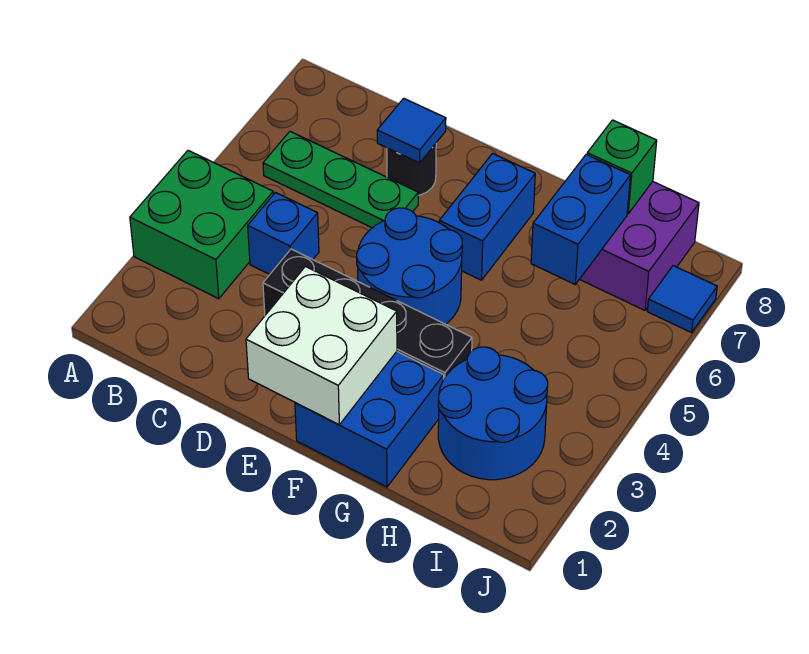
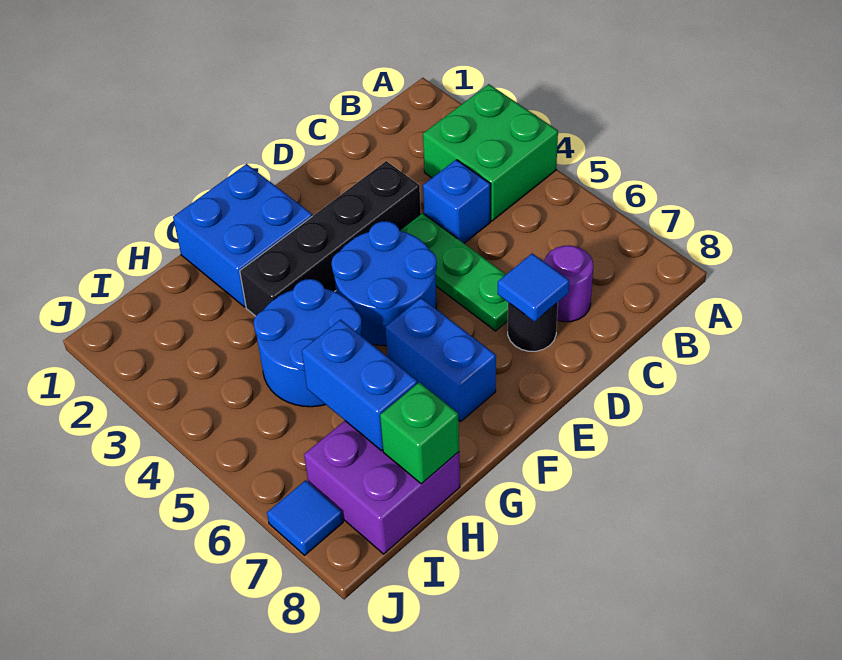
green 1x3 plate [263,132,418,228] -> green 1x3 plate turned to [400,213,508,331]
none -> purple 1x1 round brick [544,245,593,322]
white 2x2 brick [246,267,397,425] -> none
blue 2x2 round brick [438,347,548,480] -> blue 2x2 round brick moved to [254,279,362,407]

